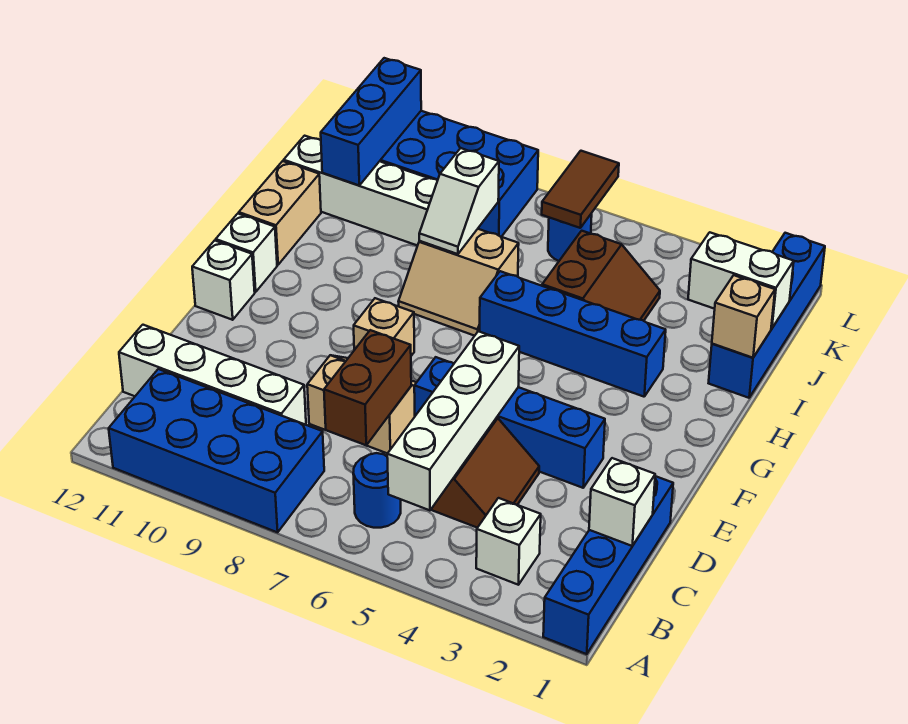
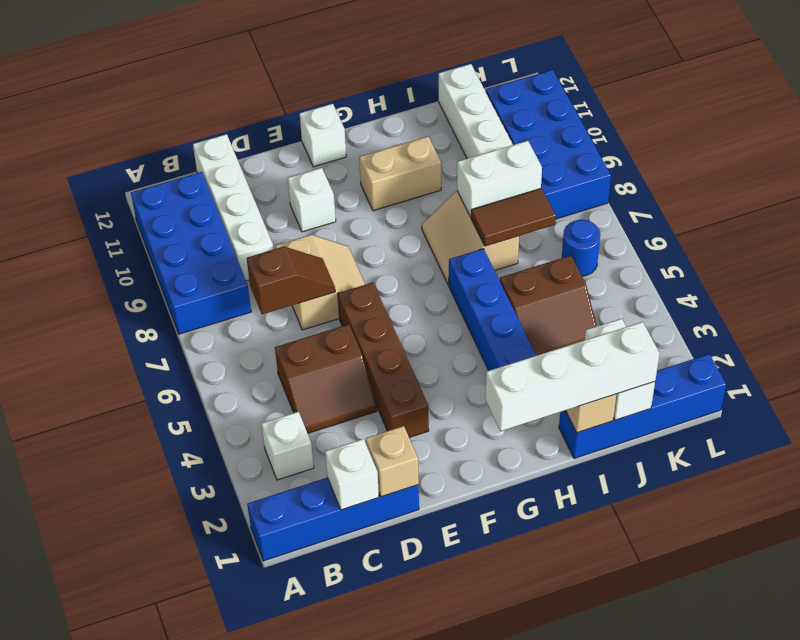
white 1x4 brick [387,331,519,510] -> white 1x4 brick moved to [485,322,660,431]
blue 1x1 round brick [353,453,401,528] -> none
brown 1x2 brick [324,330,411,445] -> brown 1x2 slope [247,247,335,314]
blue 1x4 brick [414,357,605,488] -> brown 1x4 brick [338,283,429,437]
tan 1x1 brick [354,298,414,356] -> tan 1x1 brick moved to [366,426,419,497]
white 1x1 brick [216,214,277,292] -> white 1x1 brick moved to [288,168,336,232]
tan 1x2 brick [239,161,321,265] -> tan 1x2 brick moved to [359,137,441,211]
white 1x2 slope [419,148,499,254] -> white 1x2 brick [457,141,542,217]
blue 1x3 brick [321,58,421,185] -> none
brown 1x2 tile [542,151,619,228] -> brown 1x2 tile moved to [471,188,556,246]

